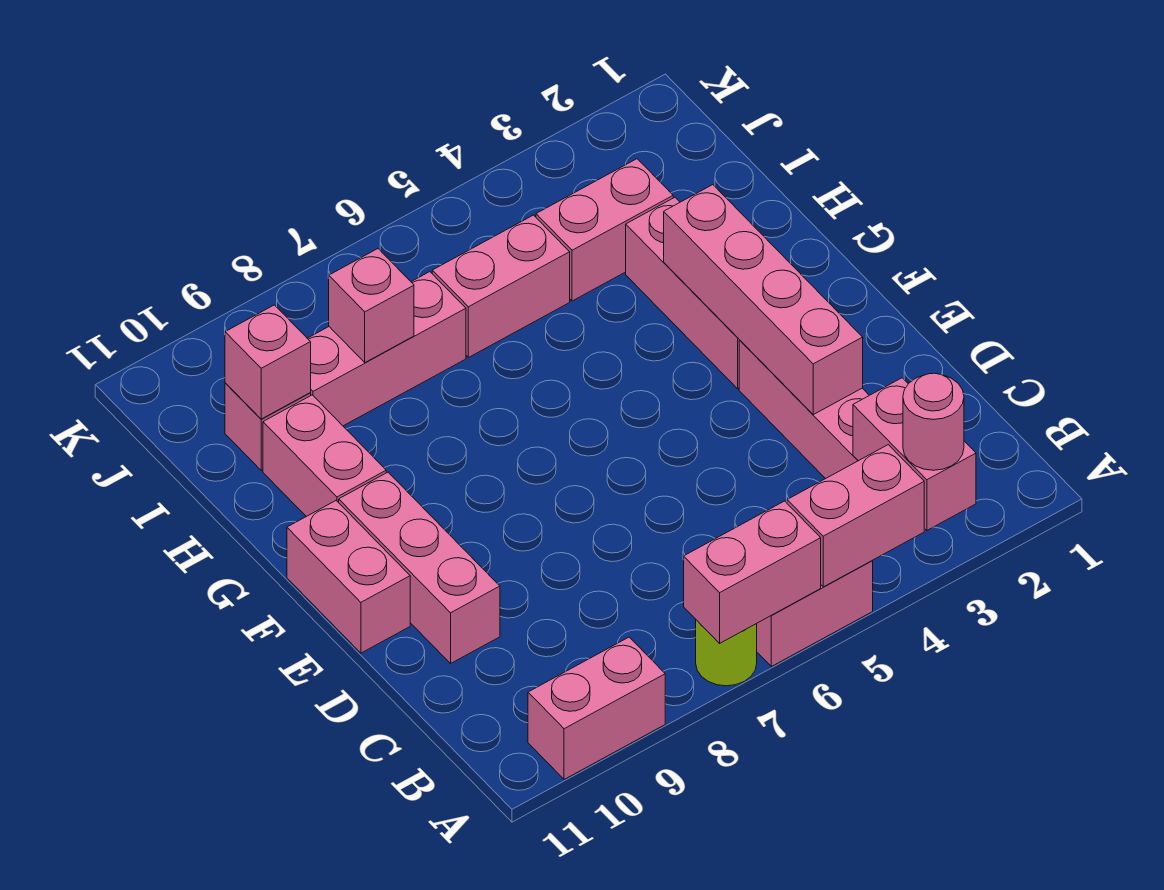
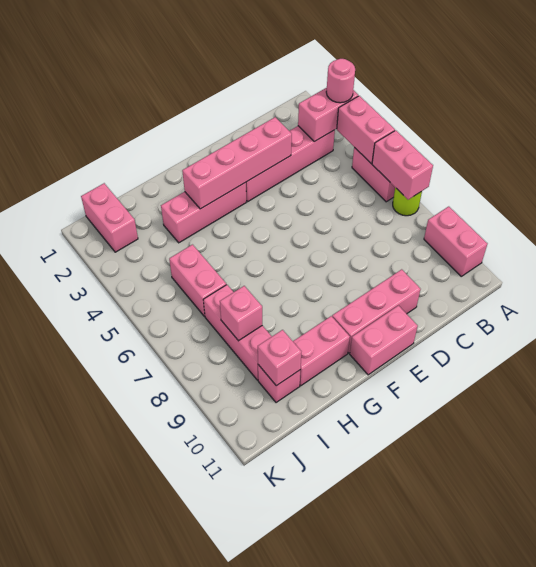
pink 1x2 brick [536,159,673,301] -> pink 1x2 brick moved to [81,183,138,252]

